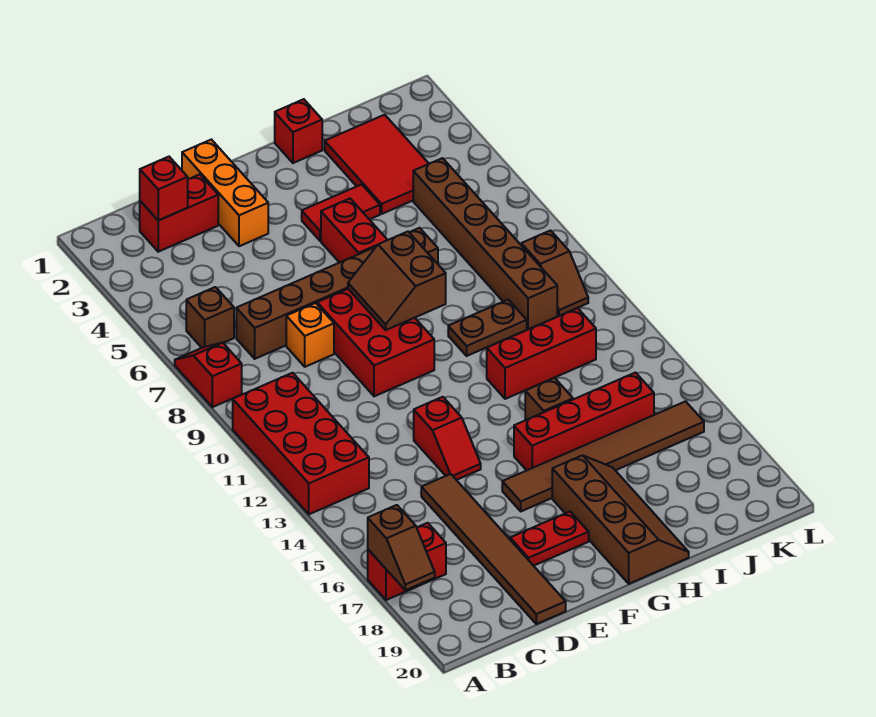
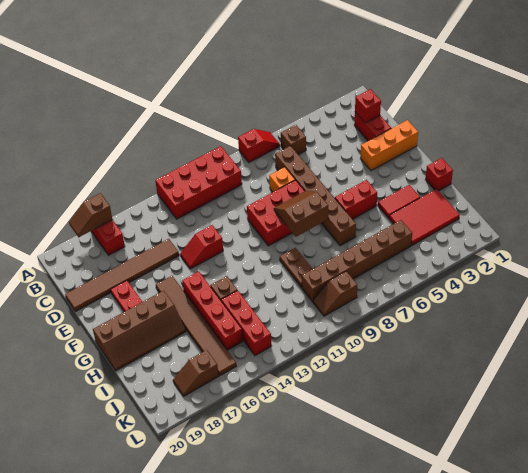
red 1x2 tile [302,184,380,241] -> red 1x2 tile turned to [378,185,420,218]
red 1x3 brick [487,308,596,399] -> red 1x3 brick moved to [221,290,271,356]
none -> brown 1x2 slope [173,350,219,396]

